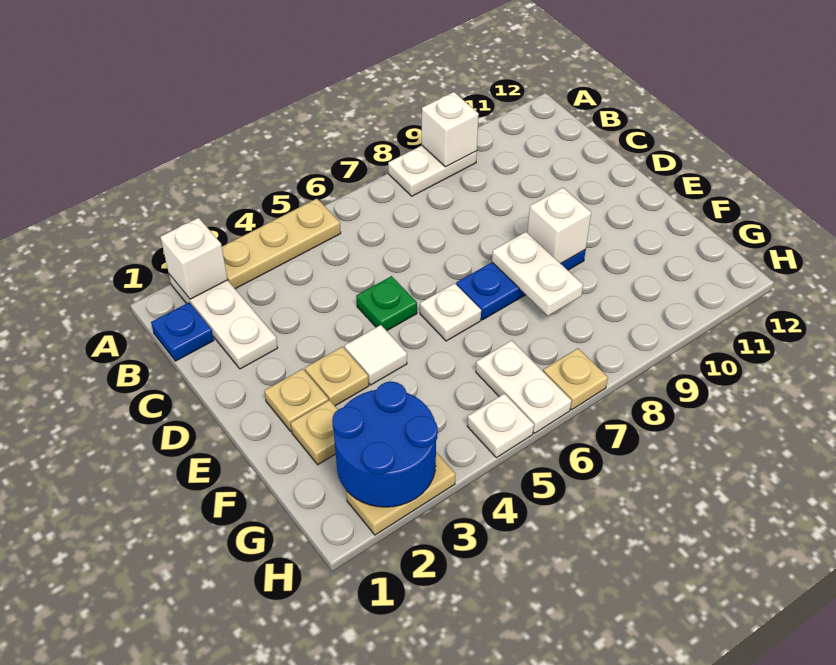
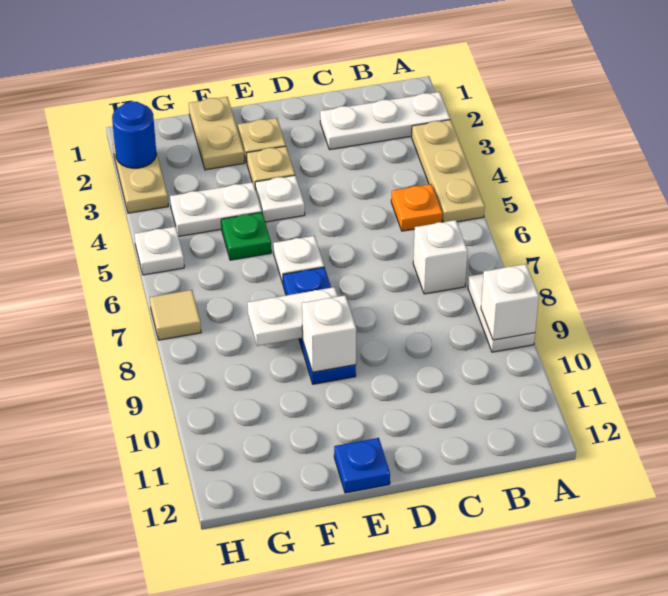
white 1x1 brick [160,218,228,299] -> white 1x1 brick moved to [413,220,468,294]
blue 1x1 plate [151,302,214,361] -> blue 1x1 plate moved to [334,438,390,493]
none -> orange 1x1 plate [391,184,442,231]
green 1x1 plate [356,276,417,331] -> green 1x1 plate moved to [221,212,271,260]
white 1x1 tile [344,325,407,385] -> white 1x1 plate [255,175,305,222]
tan 1x1 plate [291,400,338,465] -> tan 1x2 plate [189,97,245,170]
blue 2x2 round brick [332,382,438,507] -> blue 1x1 round brick [112,101,156,168]
white 1x2 plate [476,340,571,433] -> white 1x2 plate moved to [170,182,262,237]
tan 1x1 plate [543,348,608,410] -> tan 1x1 tile [150,290,201,340]

